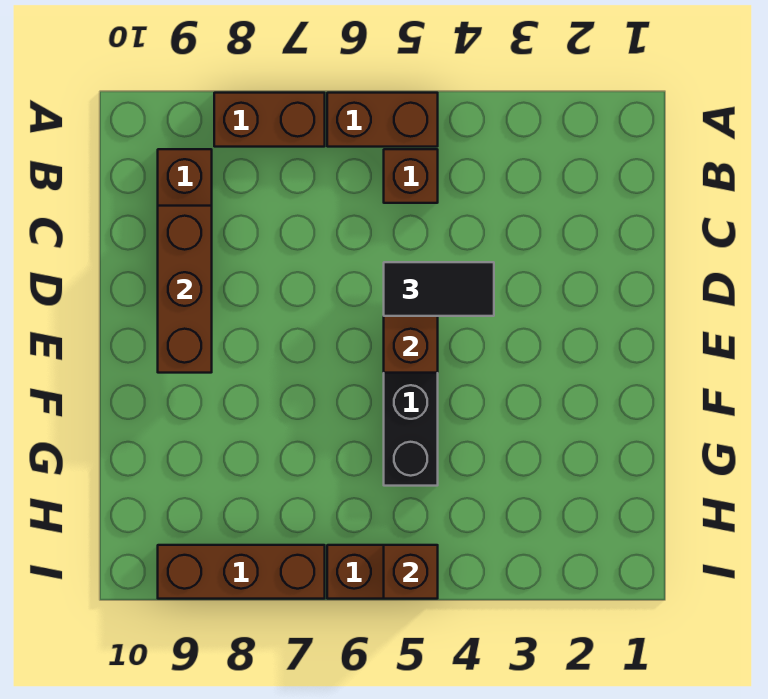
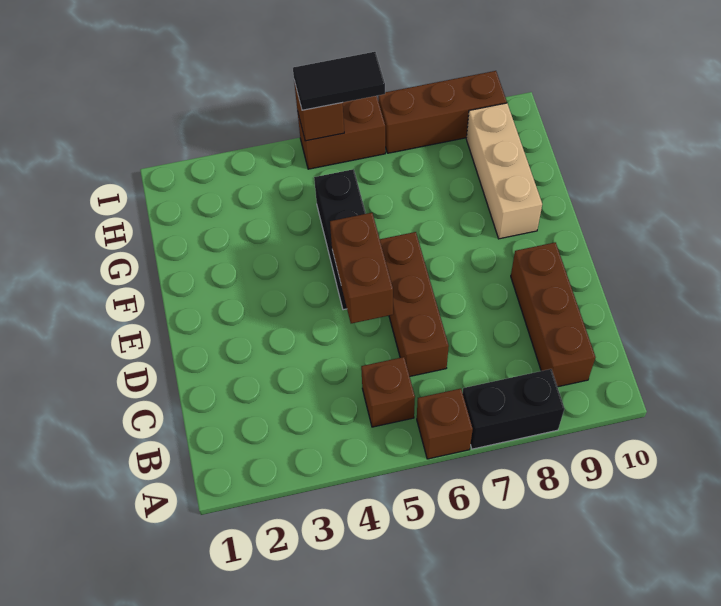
brown 1x2 brick [327,93,438,147] -> brown 1x1 brick [417,389,473,459]
brown 1x2 brick [214,93,325,147] -> black 1x2 brick [463,369,564,449]
brown 1x3 brick [158,206,212,373] -> brown 1x3 brick moved to [380,232,449,376]
black 1x2 tile [384,262,494,316] -> black 1x2 tile moved to [293,52,385,110]
none -> tan 1x3 brick [466,103,542,239]

